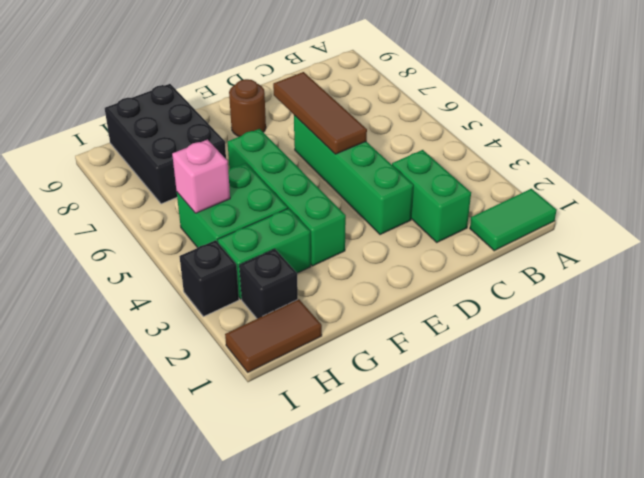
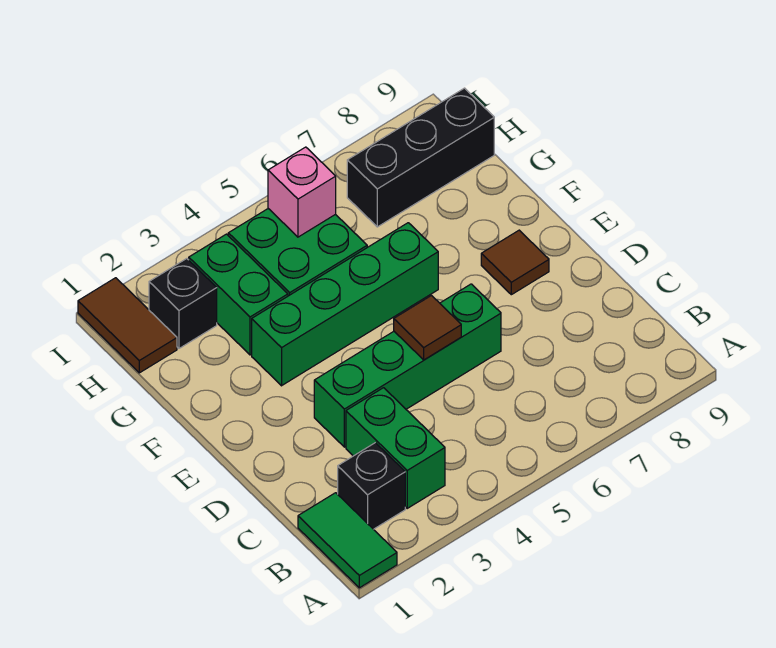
green 1x2 brick [392,150,471,242] -> green 1x2 brick turned to [346,388,445,508]
brown 1x3 tile [273,72,367,154] -> brown 1x1 tile [394,296,461,360]
brown 1x1 round brick [229,79,266,137] -> brown 1x1 tile [481,230,549,295]
black 2x3 brick [105,84,226,204] -> black 1x3 brick [347,88,494,227]
black 1x1 brick [179,240,239,317] -> black 1x1 brick moved to [338,443,405,529]

